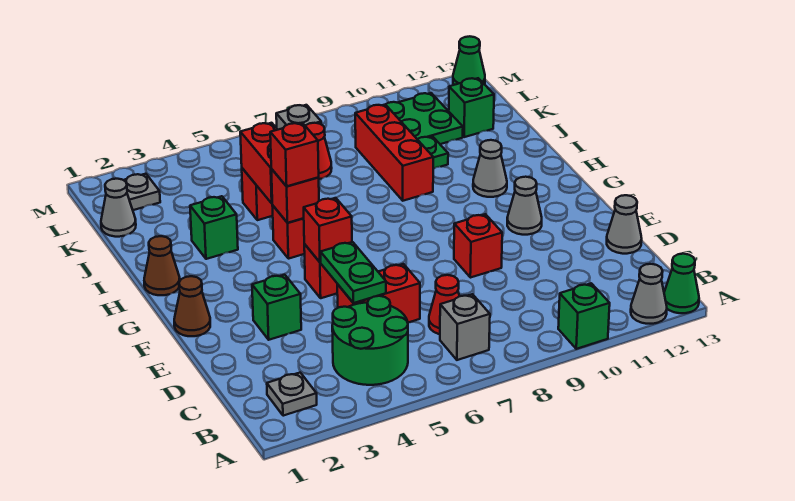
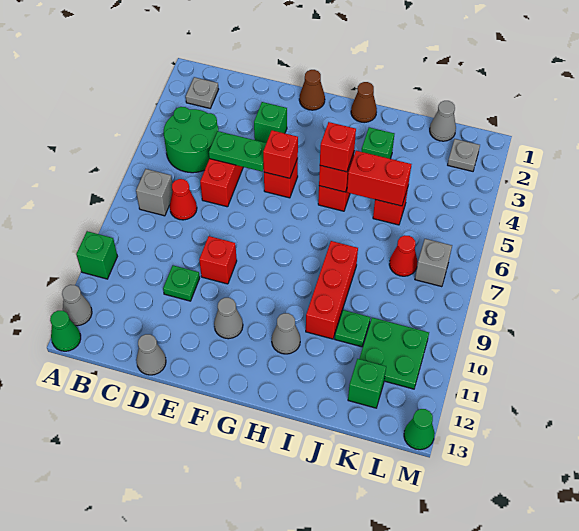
none -> green 1x1 plate [163,266,200,301]
red 1x3 brick [355,105,433,201] -> red 1x3 brick turned to [306,241,358,339]

